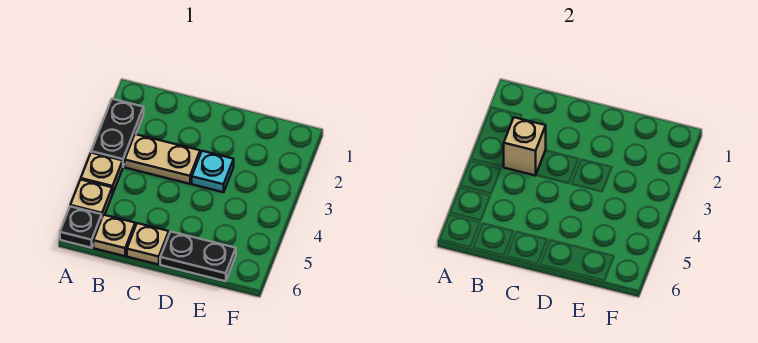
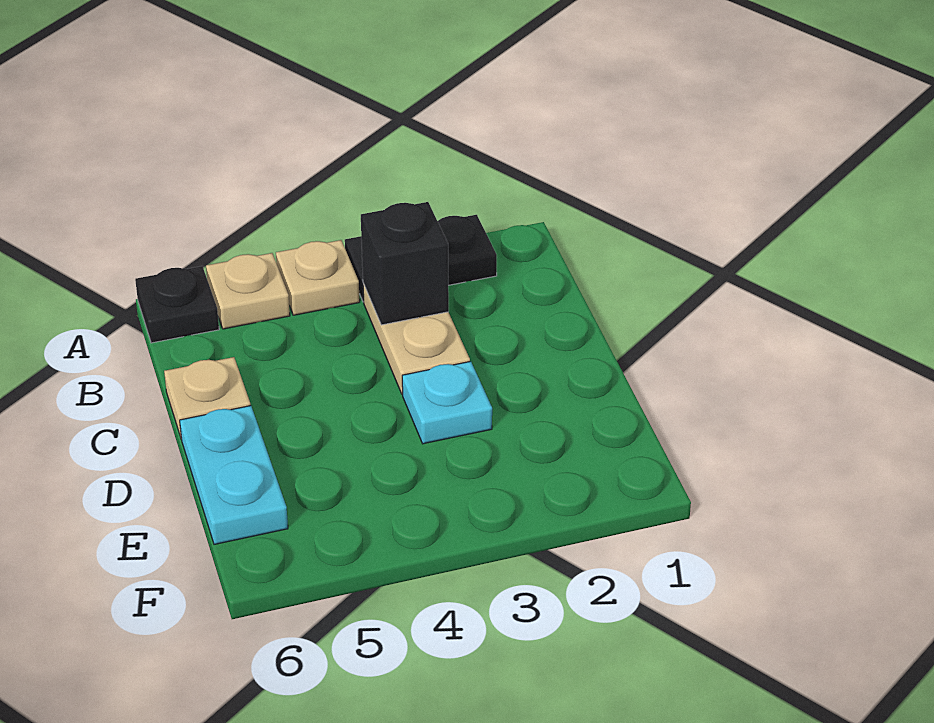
tan 1x1 brick [503,117,546,176] -> black 1x1 brick [361,202,449,325]
tan 1x1 plate [93,215,135,256] -> none
black 1x2 plate [160,232,236,281] -> cyan 1x2 plate [180,406,288,544]

